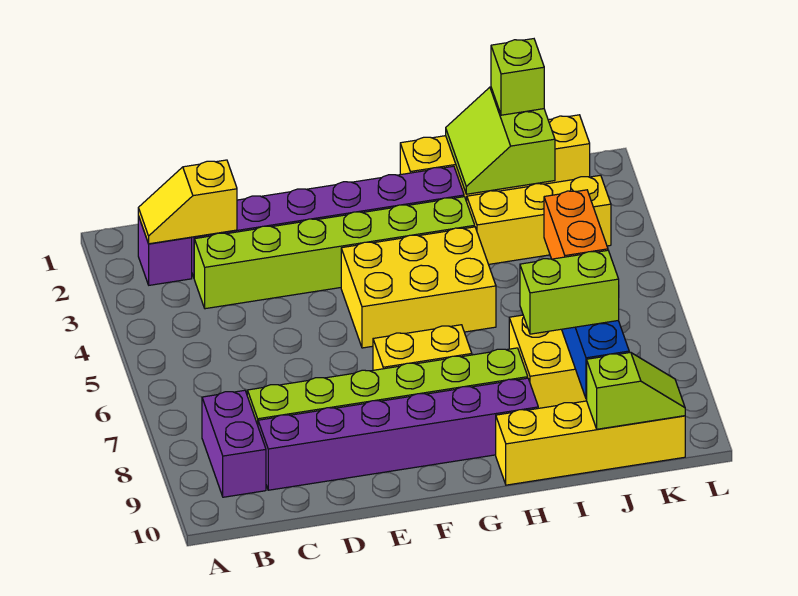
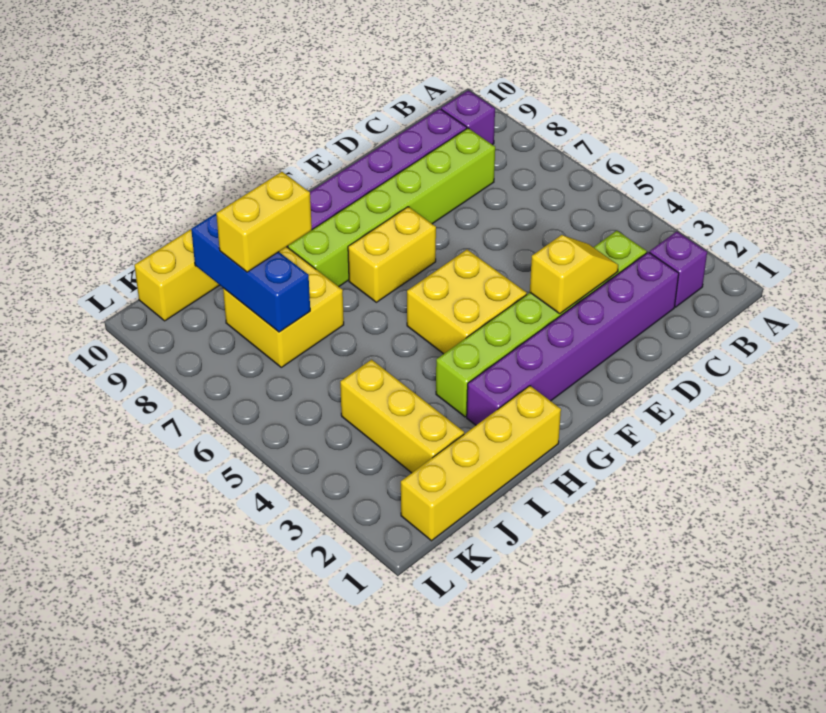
yellow 1x2 slope [138,160,237,244] -> yellow 1x2 slope moved to [530,235,618,314]
purple 1x2 brick [202,390,266,497] -> purple 1x1 brick [441,90,495,145]
yellow 2x3 brick [341,227,496,348] -> yellow 2x2 brick [407,250,527,354]
lime 2x2 slope [446,87,555,194] -> none
yellow 1x3 brick [467,175,611,264] -> yellow 1x3 brick turned to [340,360,464,473]
lime 1x2 brick [520,250,619,334] -> yellow 1x2 brick [216,172,312,272]
lime 1x1 brick [491,39,544,115] -> none
orange 1x2 brick [544,190,608,259] -> none
lime 1x2 slope [587,352,685,429] -> none

